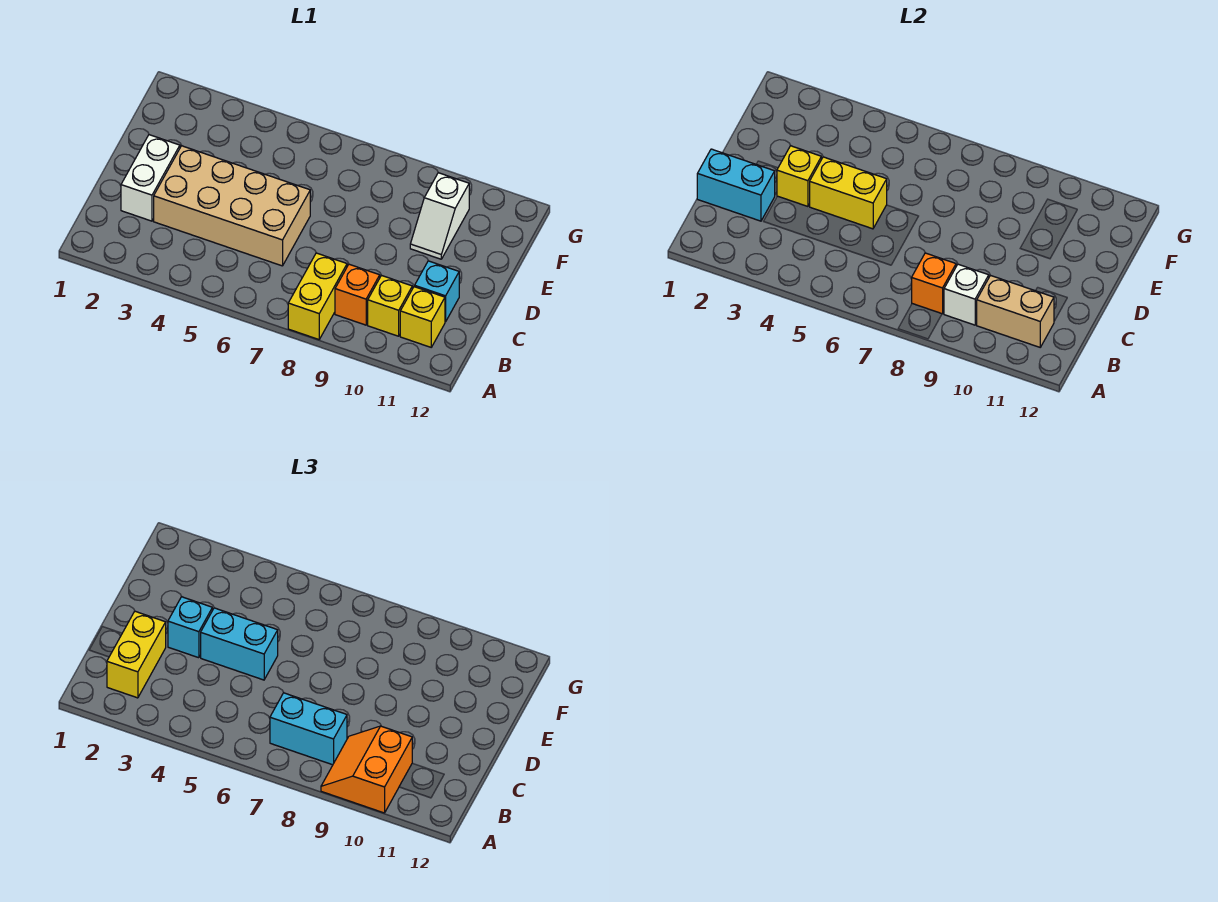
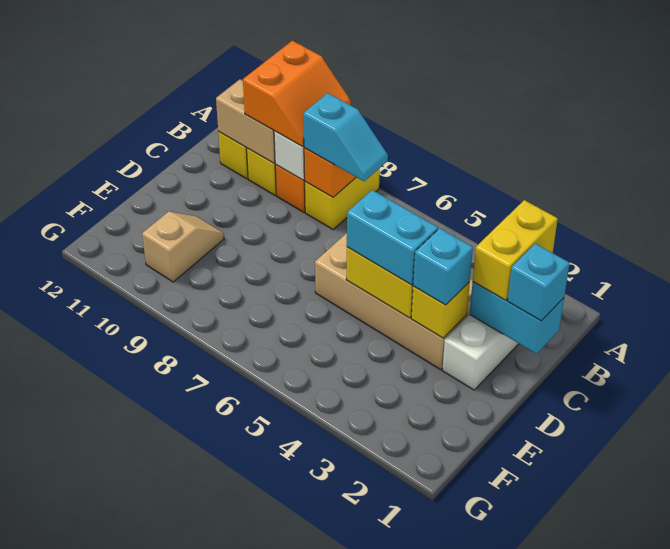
cyan 1x2 brick [270,693,347,765] -> cyan 1x2 slope [303,93,388,181]
cyan 1x1 brick [415,261,459,322] -> cyan 1x1 brick moved to [508,244,570,321]
white 1x2 slope [410,173,469,259] -> tan 1x2 slope [142,212,224,282]

